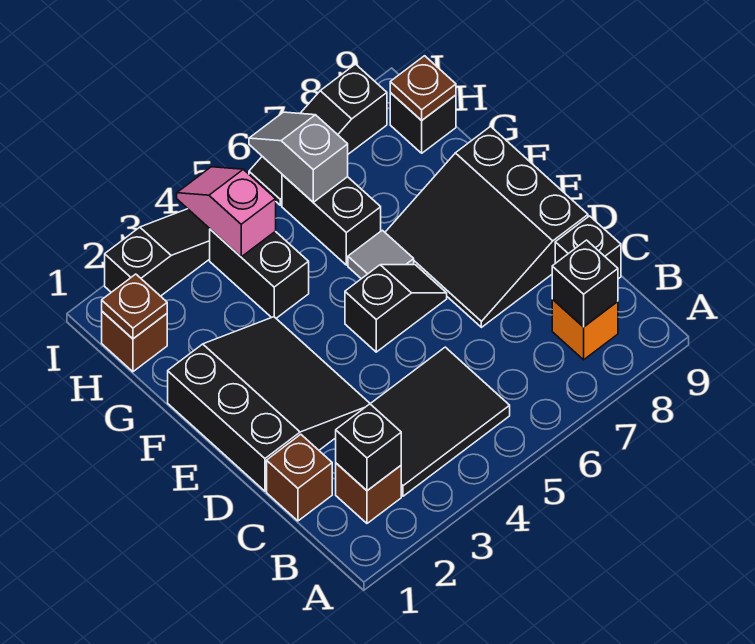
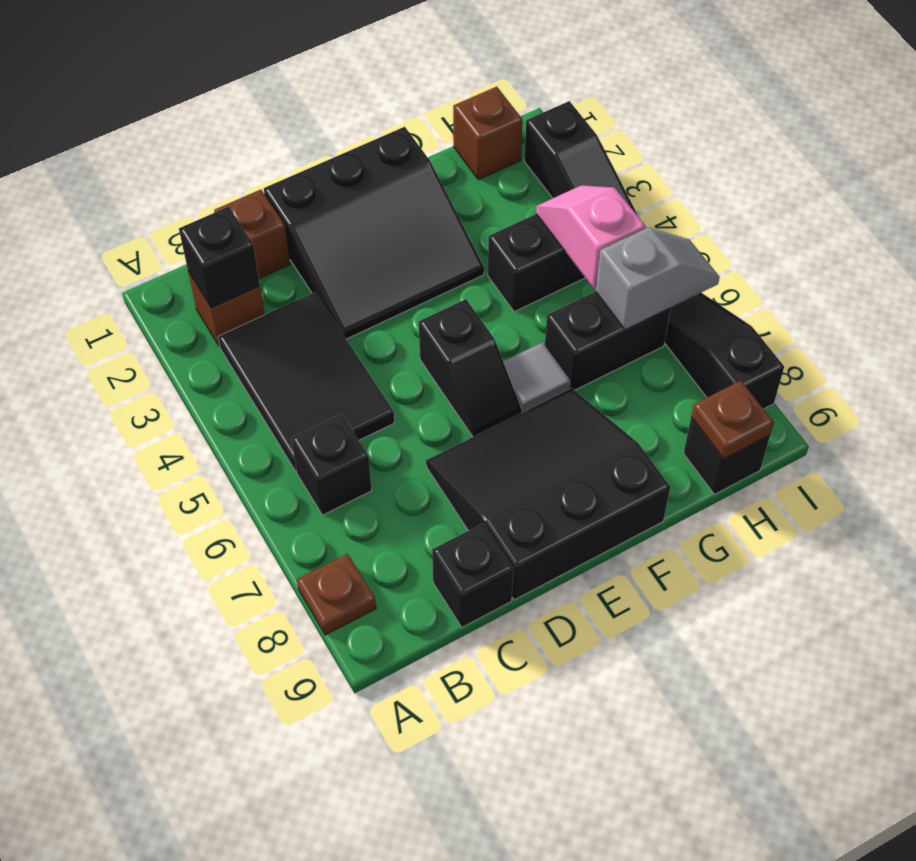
orange 1x1 brick [552,299,618,360] -> none
black 1x1 brick [552,240,618,327] -> black 1x1 brick moved to [291,414,372,515]
brown 1x1 plate [102,274,167,339] -> brown 1x1 plate moved to [297,554,376,635]
pink 1x2 slope [177,167,276,257] -> pink 1x2 slope turned to [536,185,645,289]

